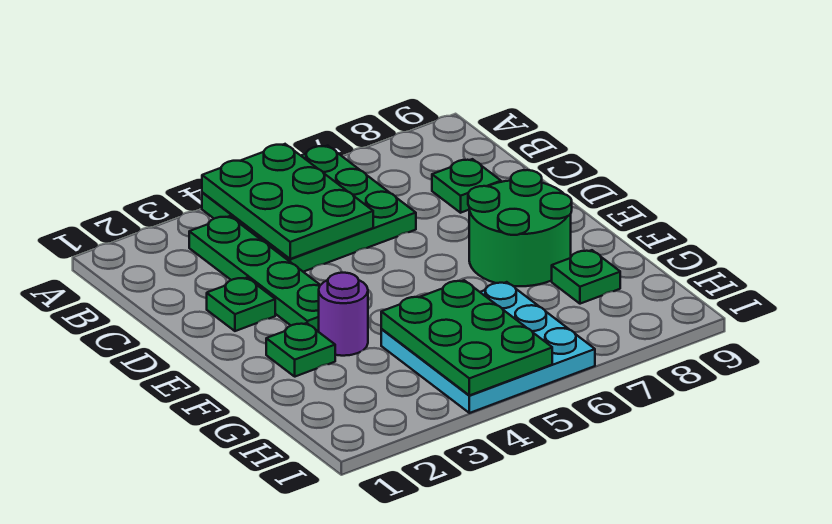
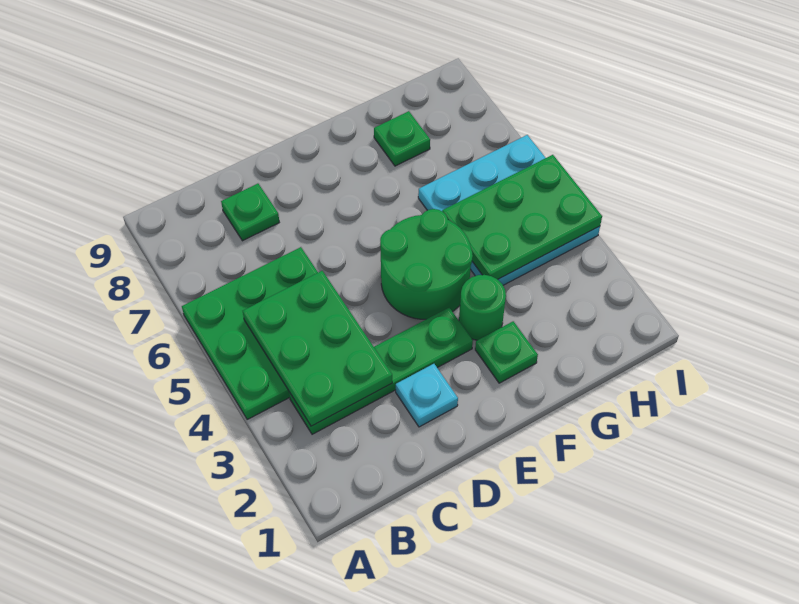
green 2x3 plate [202,144,373,259] -> green 2x3 plate turned to [243,271,392,426]
green 1x1 plate [207,278,275,331] -> cyan 1x1 plate [396,364,458,427]
green 2x2 round brick [468,170,572,286] -> green 2x2 round brick moved to [380,209,473,319]
purple 1x1 round brick [319,273,368,356] -> green 1x1 round brick [459,275,506,340]

